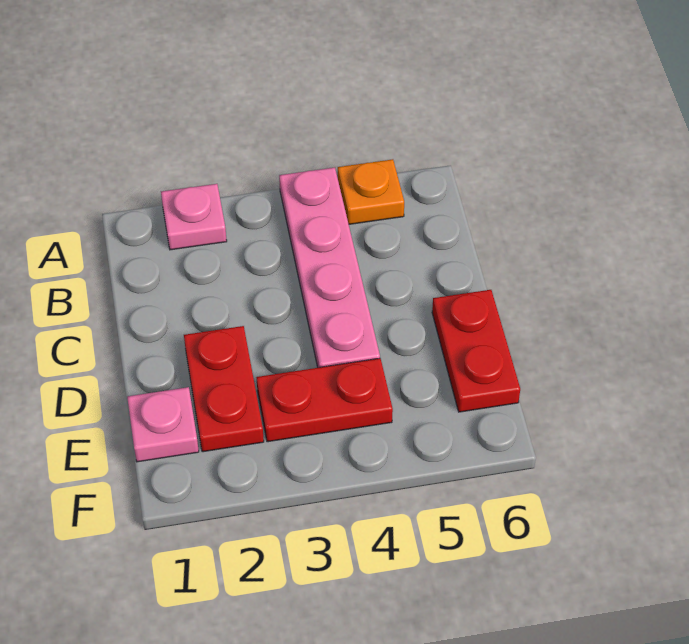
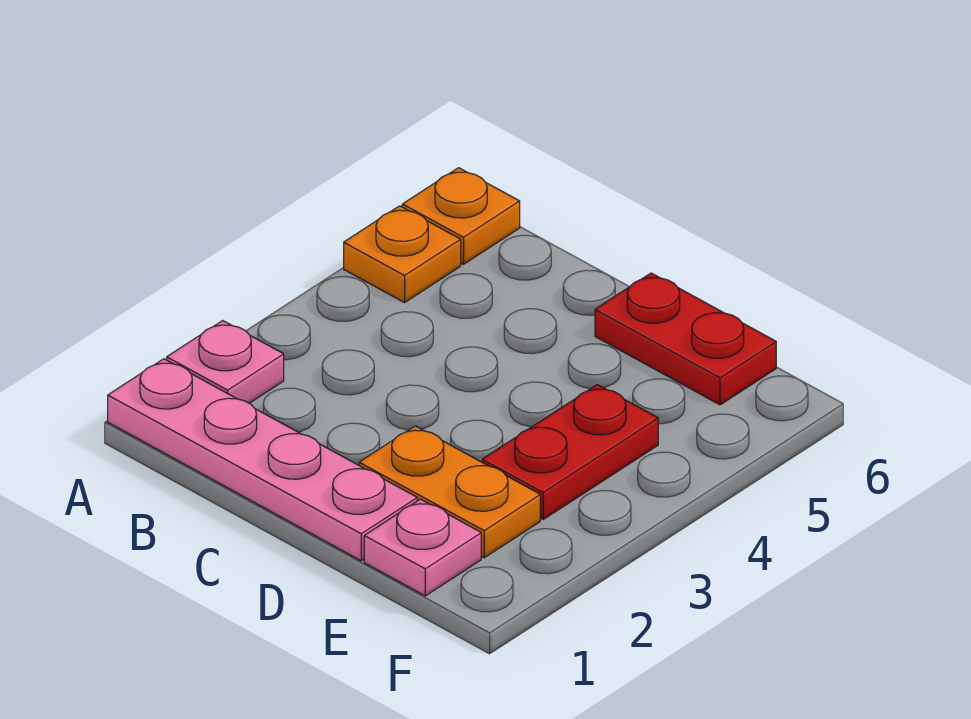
pink 1x4 plate [279,167,380,368] -> pink 1x4 plate moved to [108,359,417,561]
none -> orange 1x1 plate [402,168,520,264]
red 1x2 plate [184,326,264,452] -> orange 1x2 plate [359,426,540,558]

